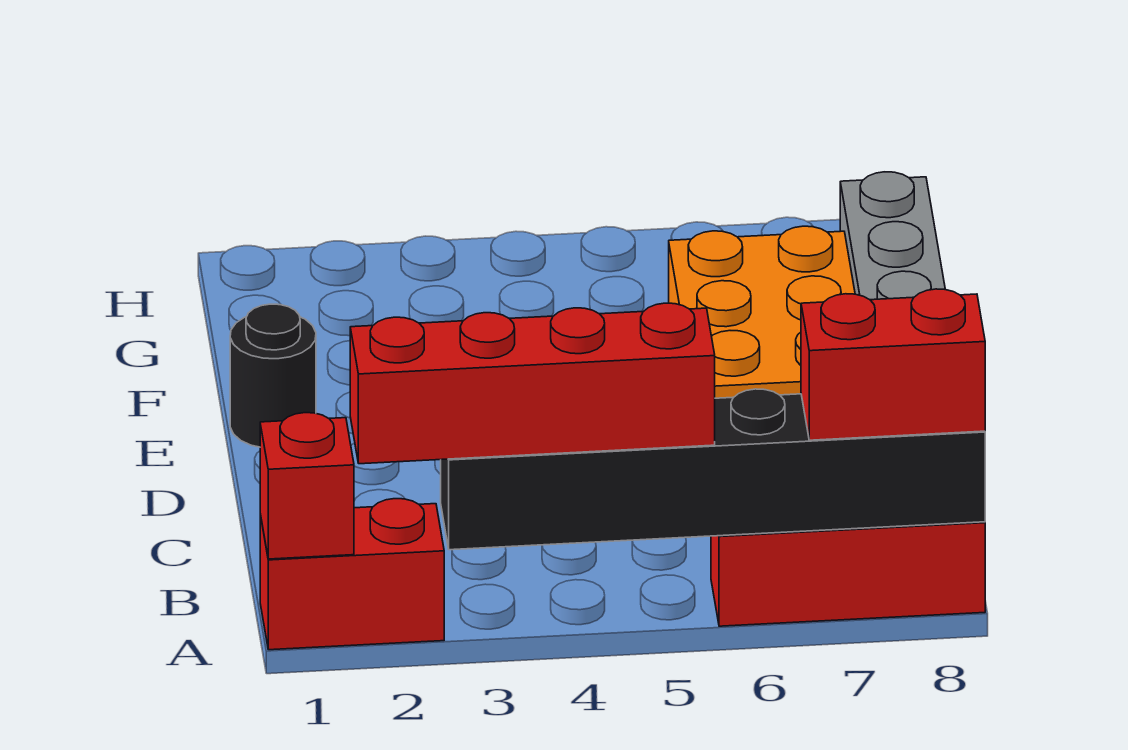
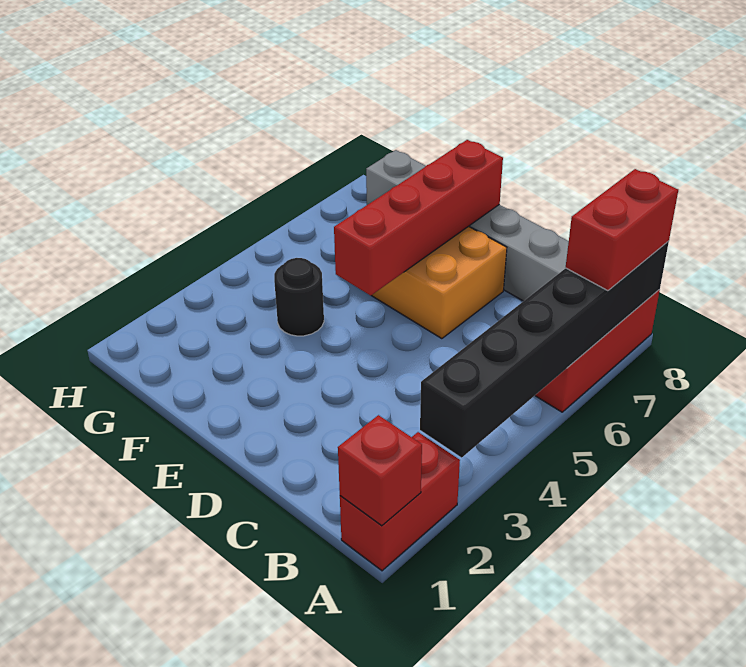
red 1x4 brick [350,303,715,464] -> red 1x4 brick moved to [334,140,503,295]
black 1x1 round brick [230,304,316,447] -> black 1x1 round brick moved to [274,258,324,336]

